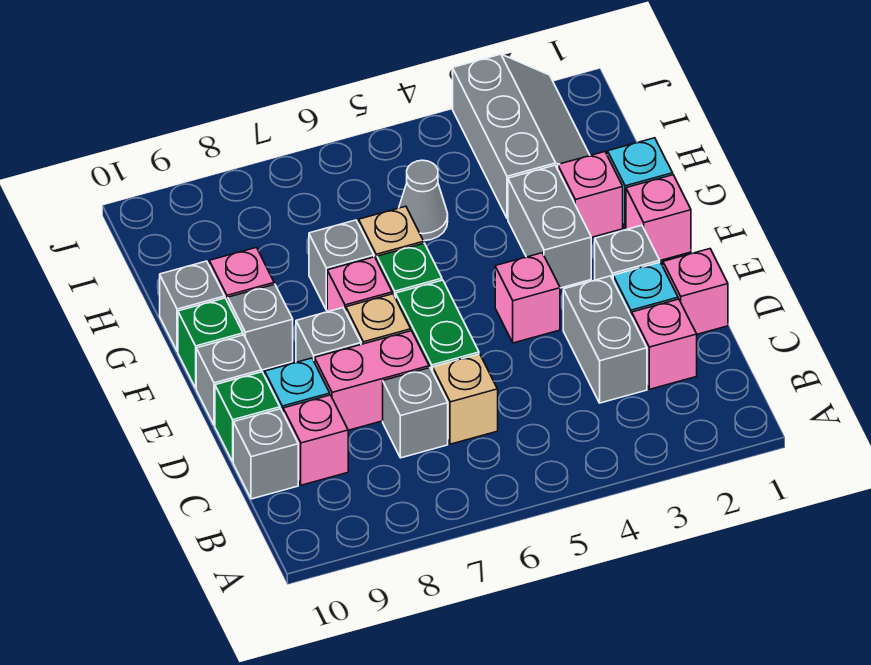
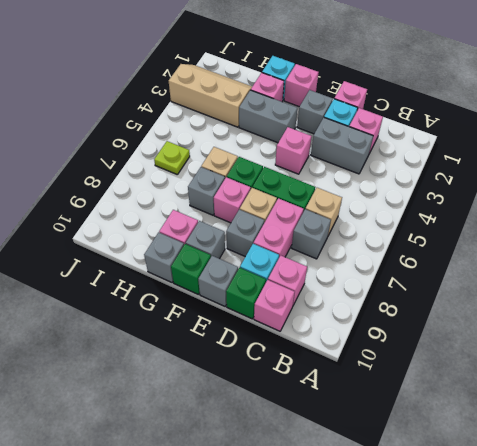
grey 1x1 brick [233,409,298,499] -> pink 1x1 brick [254,280,295,331]
grey 2x3 slope [453,54,590,219] -> tan 2x3 slope [169,64,252,127]
grey 1x1 cone [399,160,448,241] -> none
none -> lime 1x1 plate [154,141,190,175]

